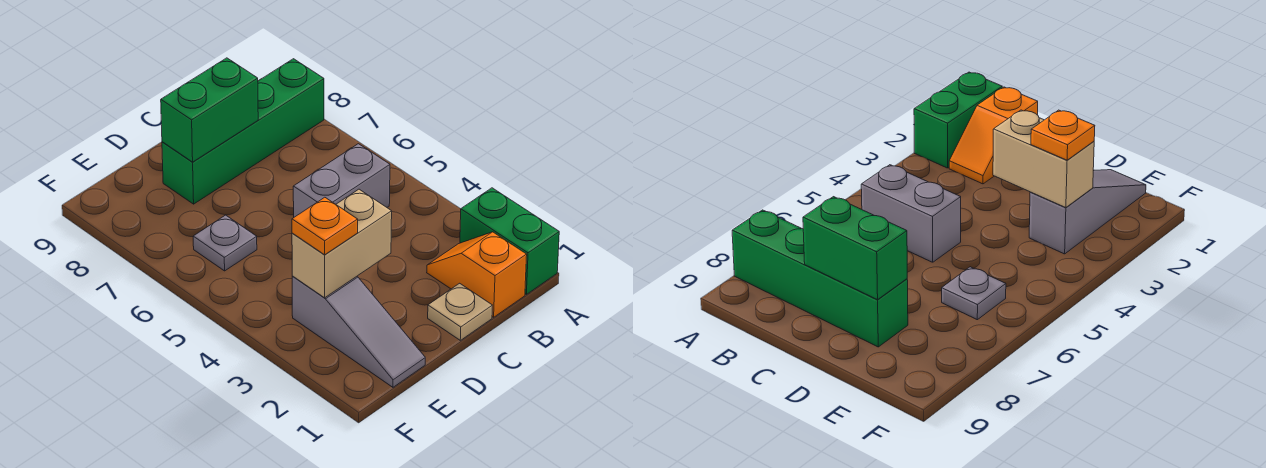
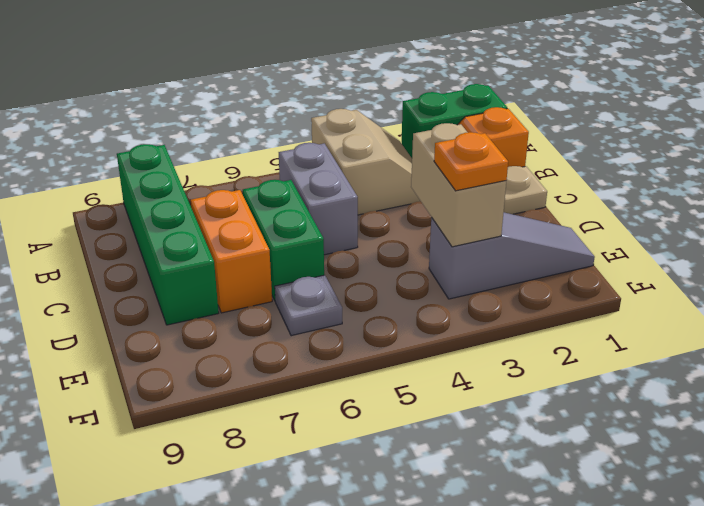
none -> tan 2x2 slope [311,109,420,215]
none -> orange 1x2 brick [191,190,272,313]
green 1x2 brick [161,58,258,162] -> green 1x2 brick moved to [243,180,324,300]

